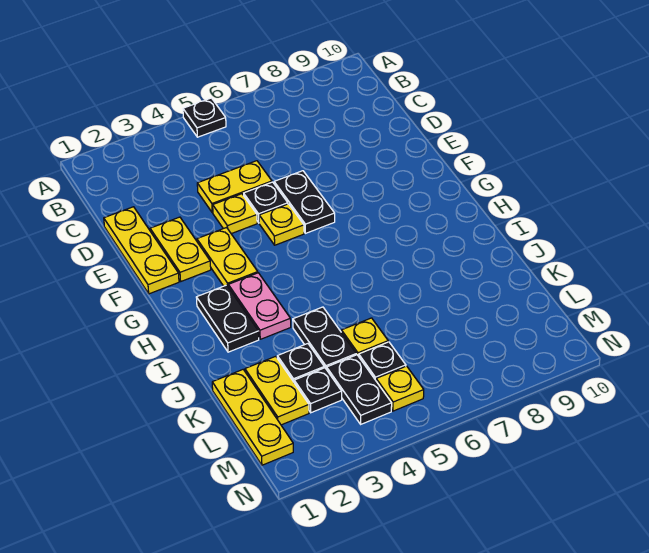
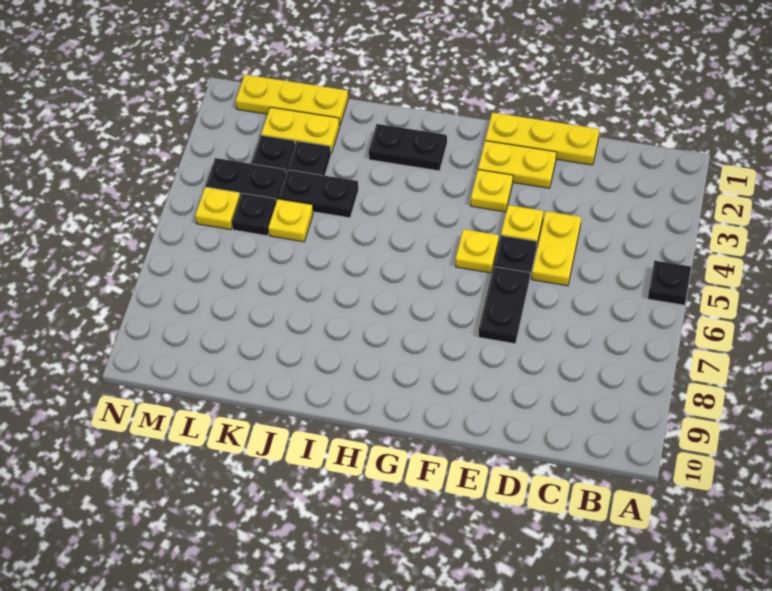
black 1x2 plate [274,171,335,233] -> black 1x2 plate turned to [479,266,530,344]
yellow 1x2 plate [197,228,258,286] -> yellow 1x1 plate [471,170,513,212]
pink 1x2 plate [228,273,291,339] -> none

